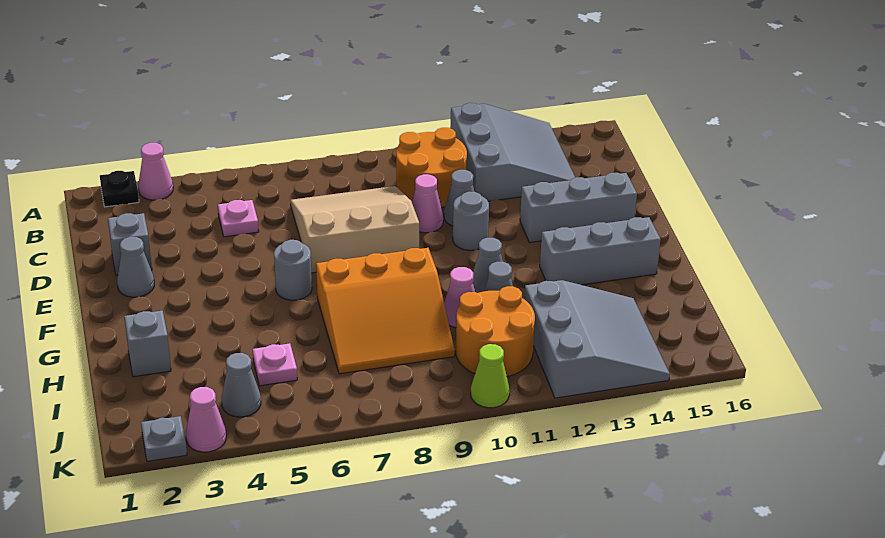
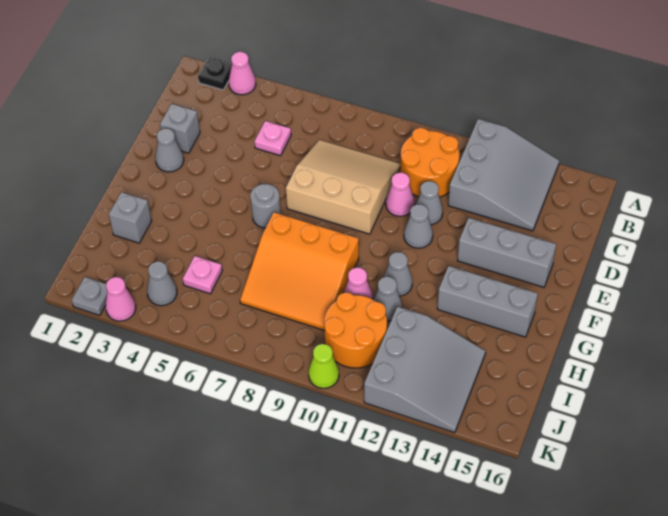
grey 1x1 round brick [453,192,489,250] -> grey 1x1 cone [404,204,433,248]

